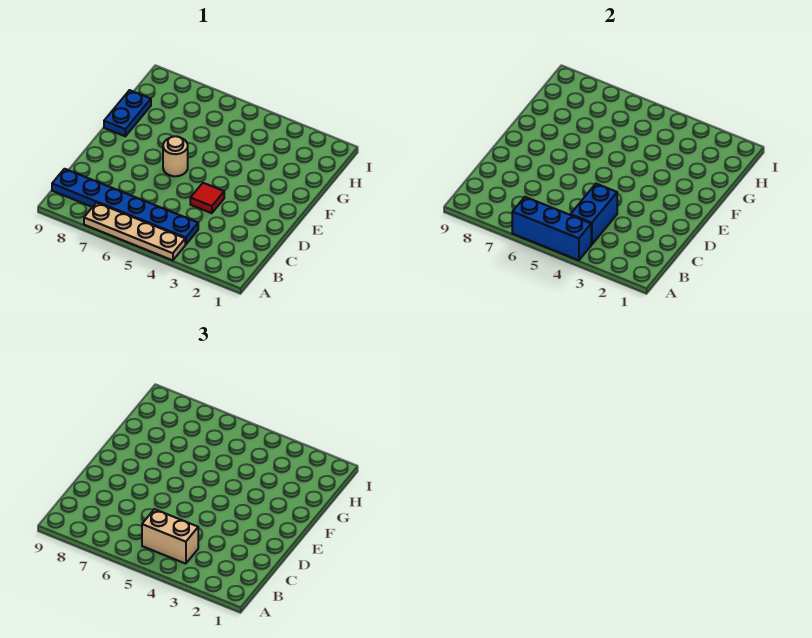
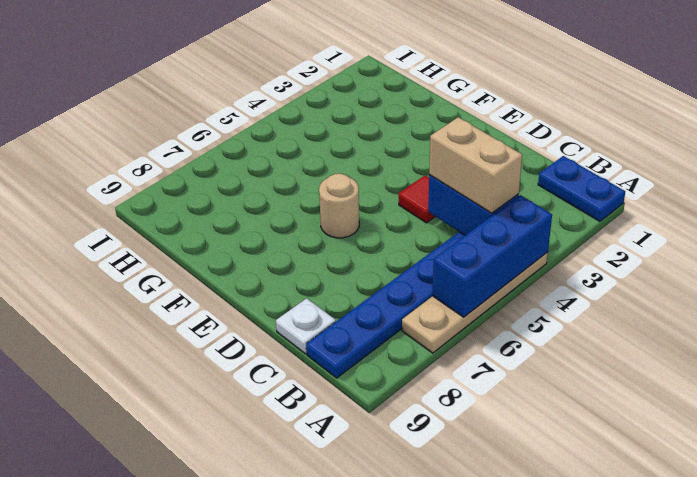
tan 1x2 brick [142,509,198,564] -> tan 1x2 brick turned to [429,117,522,213]
none -> white 1x1 plate [276,298,336,354]
blue 1x2 plate [104,90,151,136] -> blue 1x2 plate moved to [538,156,625,221]

